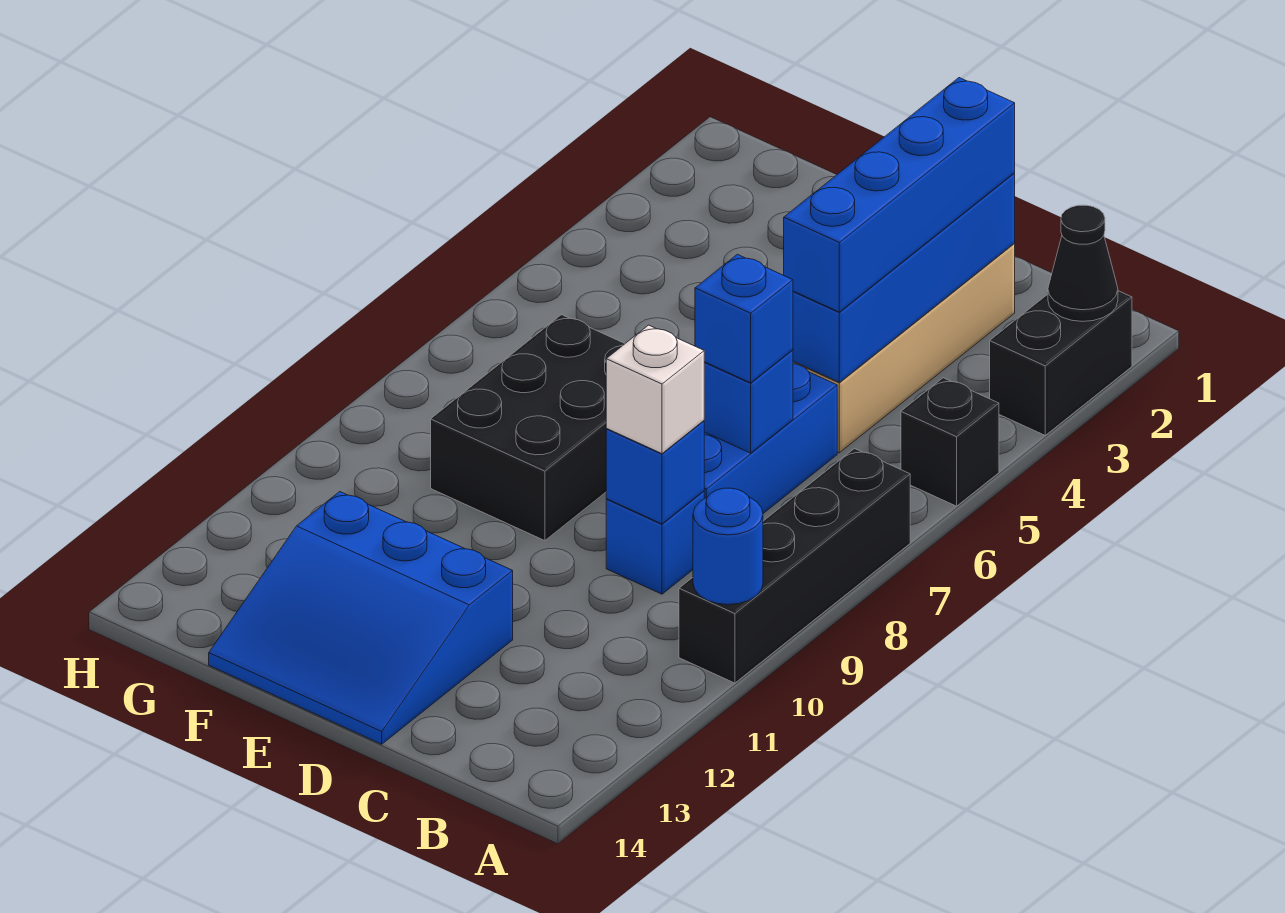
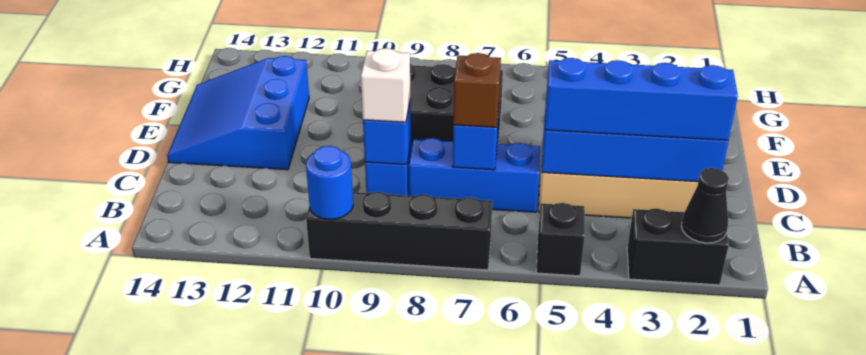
blue 1x1 brick [695,254,793,383] -> brown 1x1 brick [453,53,501,127]

